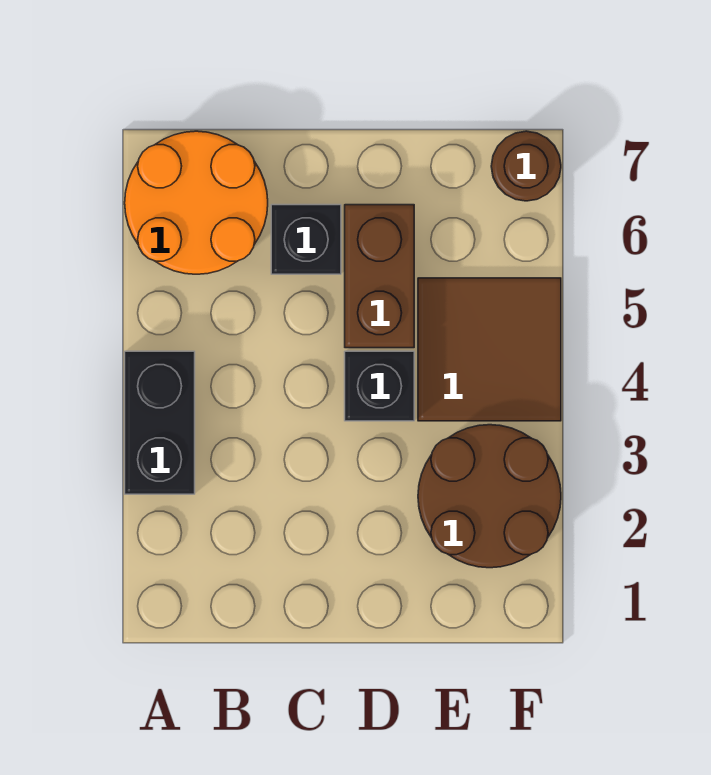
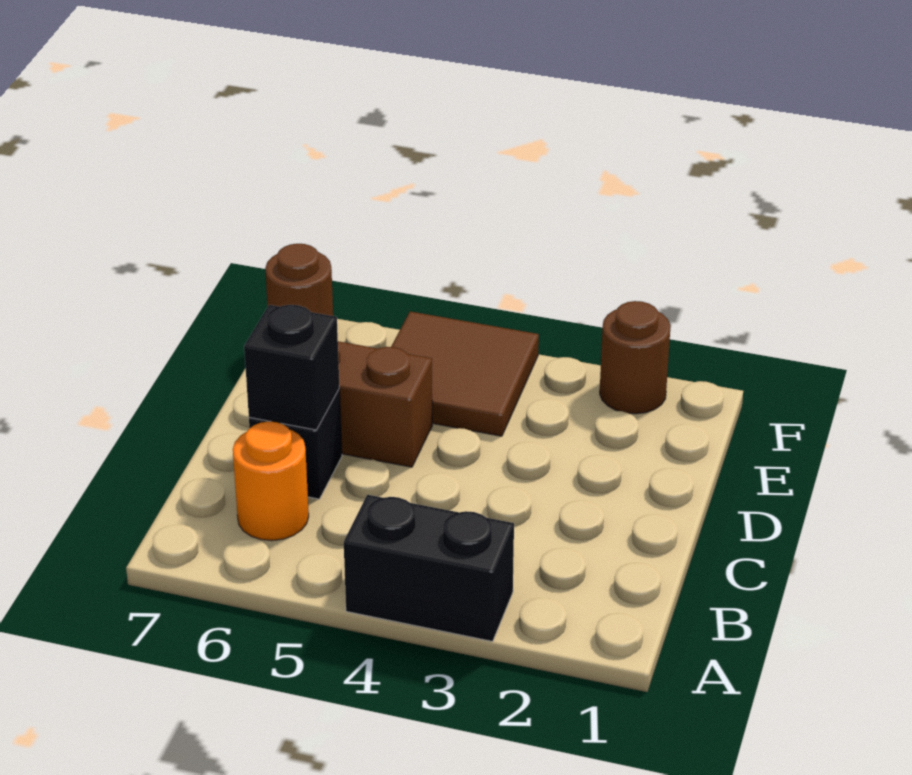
orange 2x2 round brick [125,131,268,274] -> orange 1x1 round brick [233,421,309,541]
black 1x1 brick [345,351,414,421] -> black 1x1 brick moved to [244,305,339,430]
brown 2x2 round brick [418,425,561,568] -> brown 1x1 round brick [600,301,671,414]

